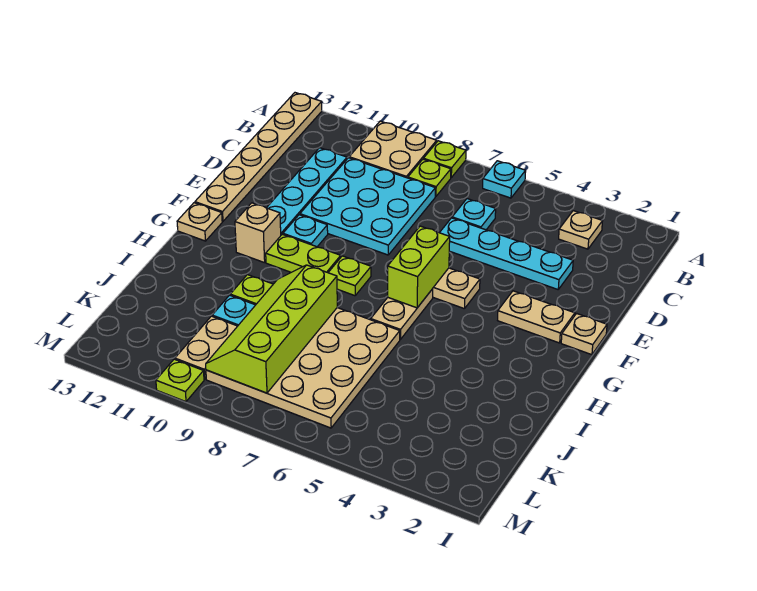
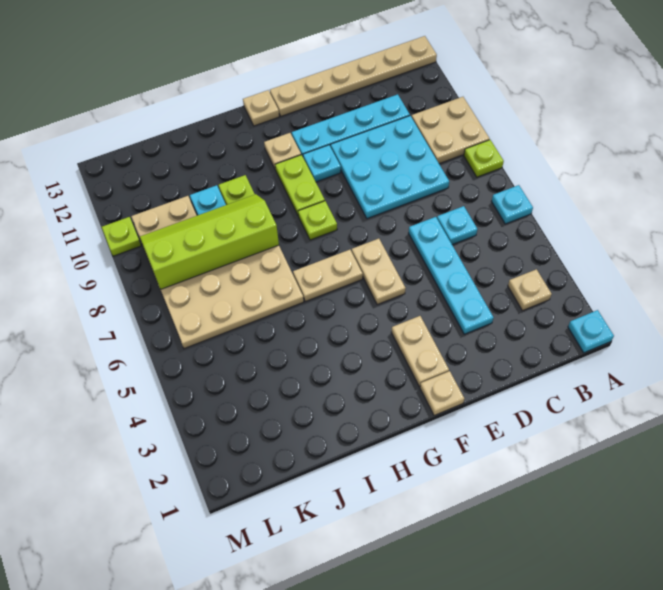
none -> cyan 1x1 plate [568,310,614,353]
lime 1x1 plate [408,159,451,197] -> none
lime 1x2 brick [388,226,450,308] -> none
tan 1x1 brick [235,203,281,263] -> tan 1x1 plate [264,133,301,170]

